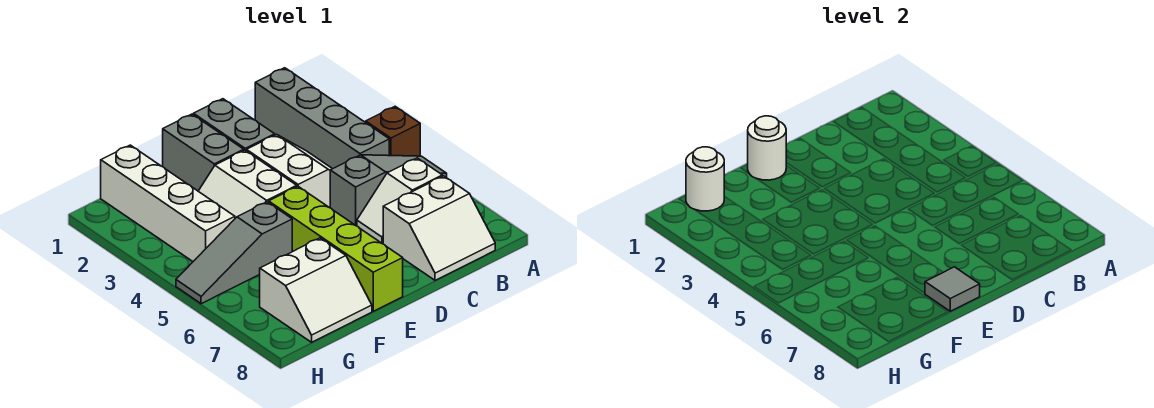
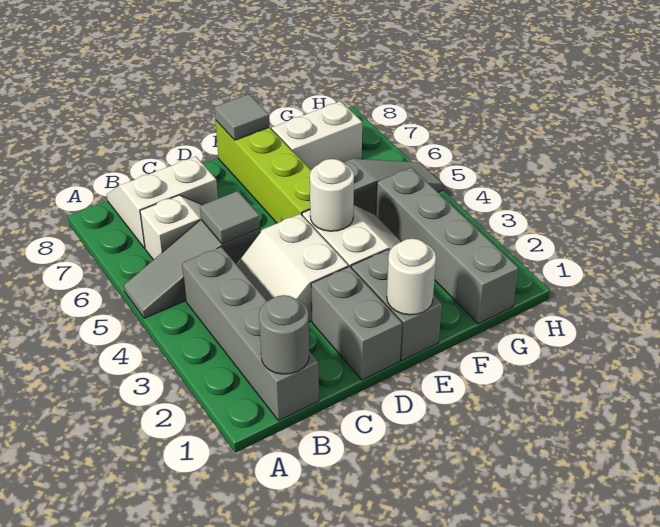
brown 1x1 brick [366,107,420,156] -> none
none -> grey 1x1 round brick [259,295,309,374]
none -> grey 1x1 tile [200,191,260,244]
white 1x4 brick [101,145,235,261] -> grey 1x4 brick [376,168,518,324]
white 1x1 round brick [686,147,724,211] -> white 1x1 round brick moved to [310,159,354,231]

